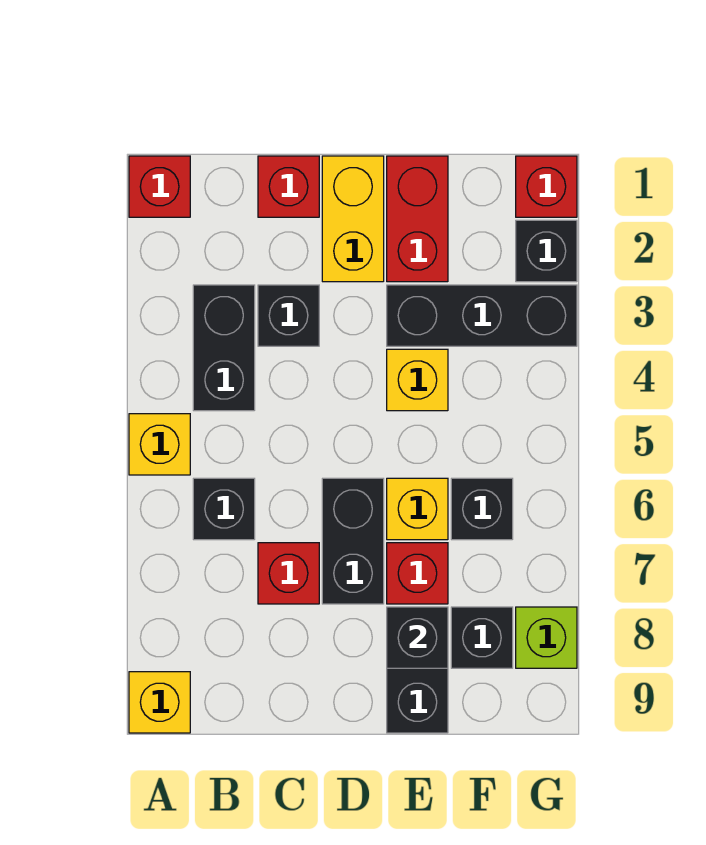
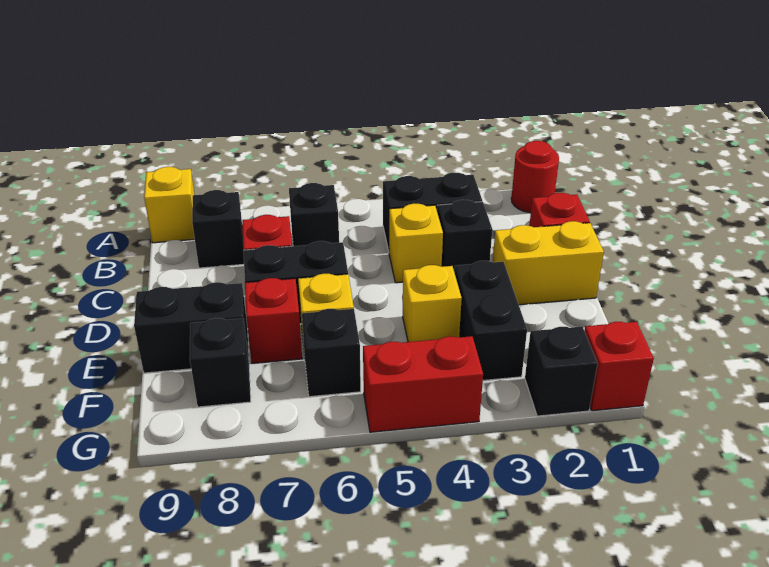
red 1x1 brick [129,156,190,217] -> red 1x1 round brick [511,141,559,213]
yellow 1x1 brick [129,414,190,475] -> yellow 1x1 brick moved to [389,204,443,283]
red 1x2 brick [387,156,448,282] -> red 1x2 brick moved to [363,336,483,432]
black 1x3 brick [387,285,577,346] -> black 1x2 brick [455,261,527,380]
black 1x1 brick [387,607,448,668] -> black 1x1 brick moved to [192,190,244,268]
lime 1x1 brick [516,607,577,668] -> none

